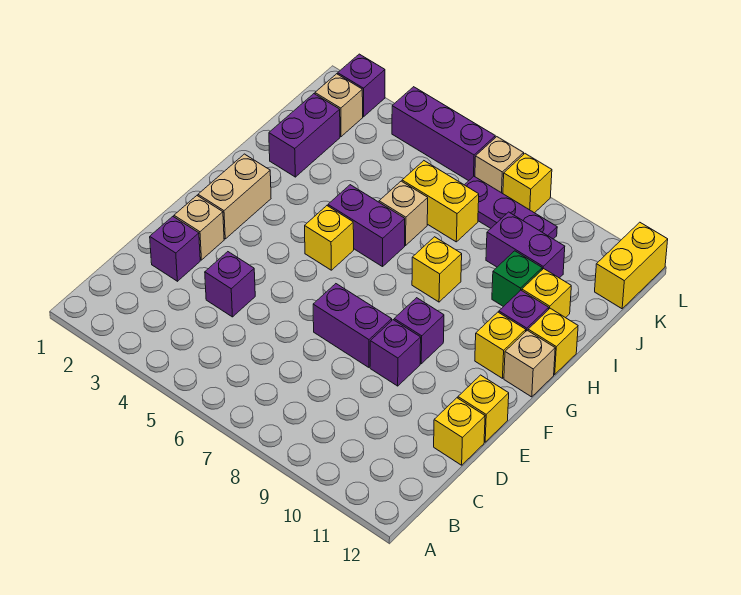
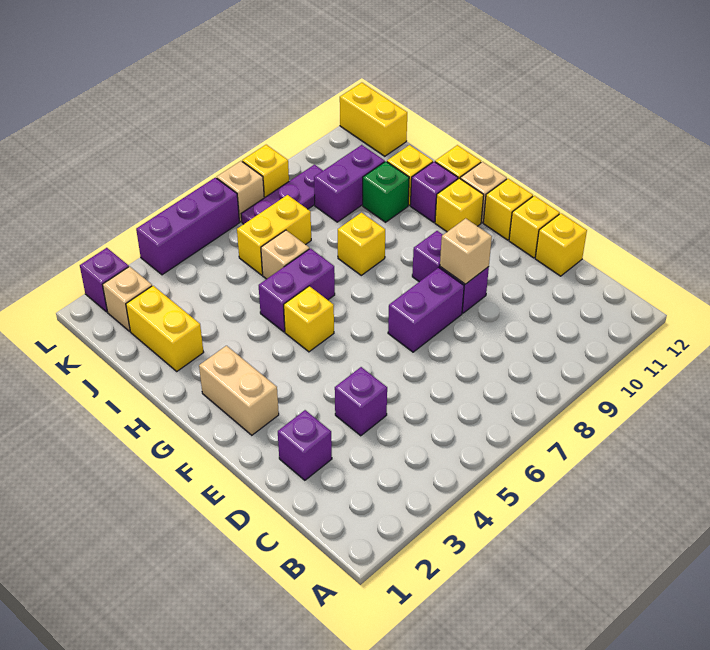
tan 1x1 brick [174,196,224,260] -> tan 1x1 brick moved to [440,218,492,284]
none -> yellow 1x1 brick [483,179,533,240]
purple 1x2 brick [269,94,340,177] -> yellow 1x2 brick [126,286,204,371]

